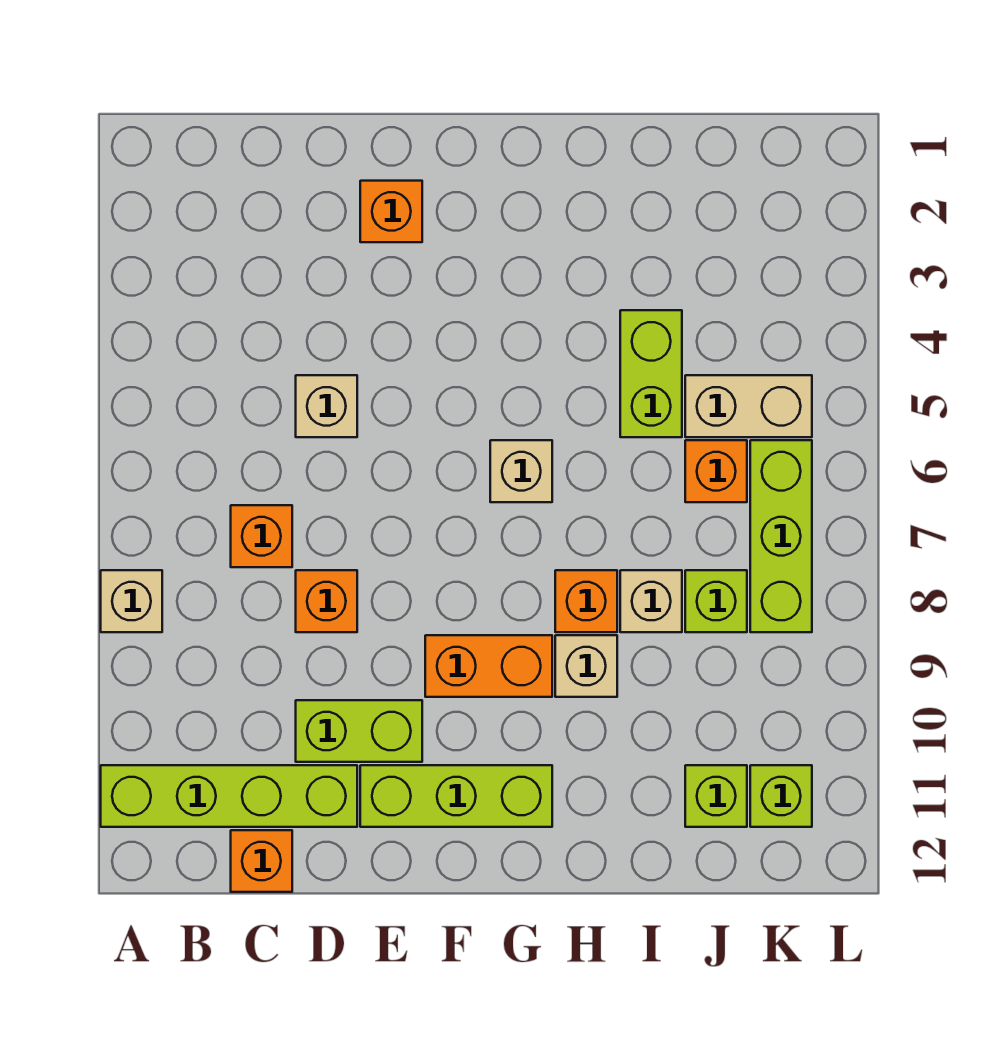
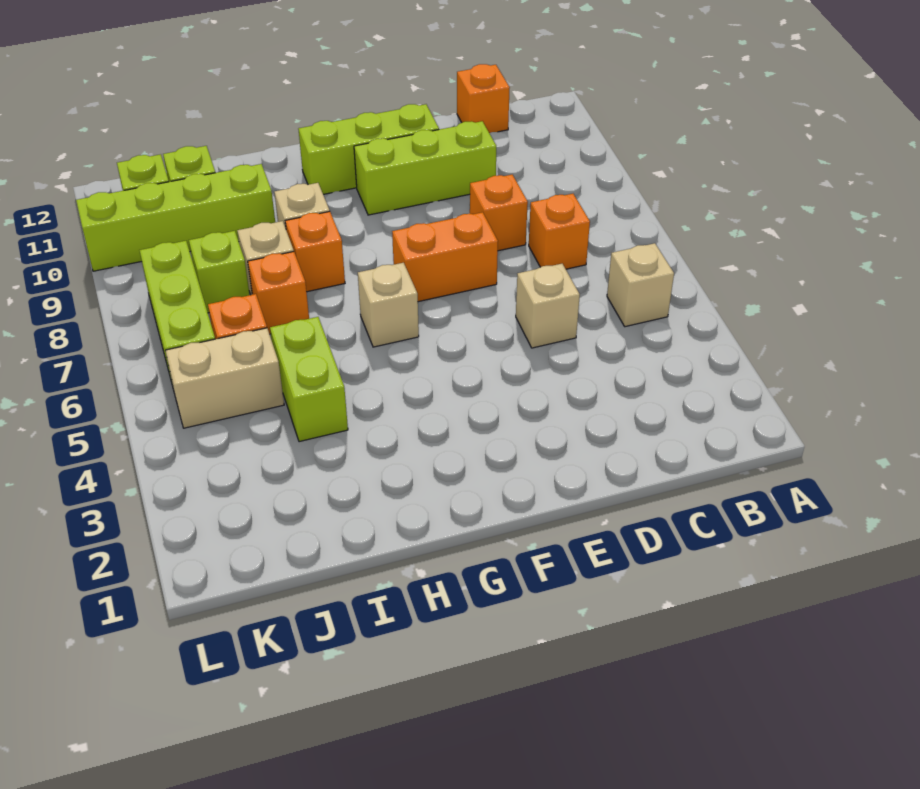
tan 1x1 brick [101,570,162,632] -> tan 1x1 brick moved to [607,243,674,327]
lime 1x4 brick [101,765,357,827] -> lime 1x4 brick moved to [76,164,275,271]
lime 1x2 brick [296,700,422,762] -> lime 1x3 brick [354,121,497,215]
orange 1x1 brick [360,181,422,242] -> orange 1x1 brick moved to [248,252,309,334]
orange 1x2 brick [425,635,552,697] -> orange 1x2 brick moved to [392,212,498,302]

